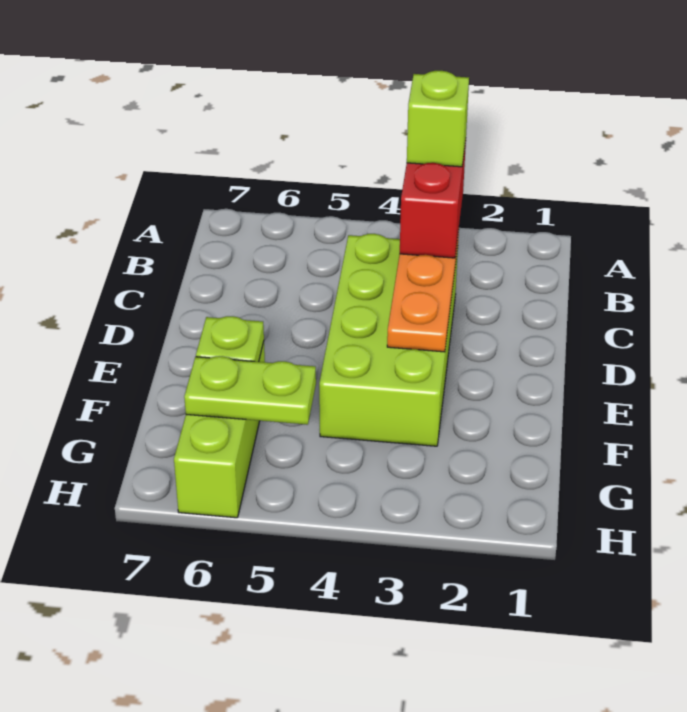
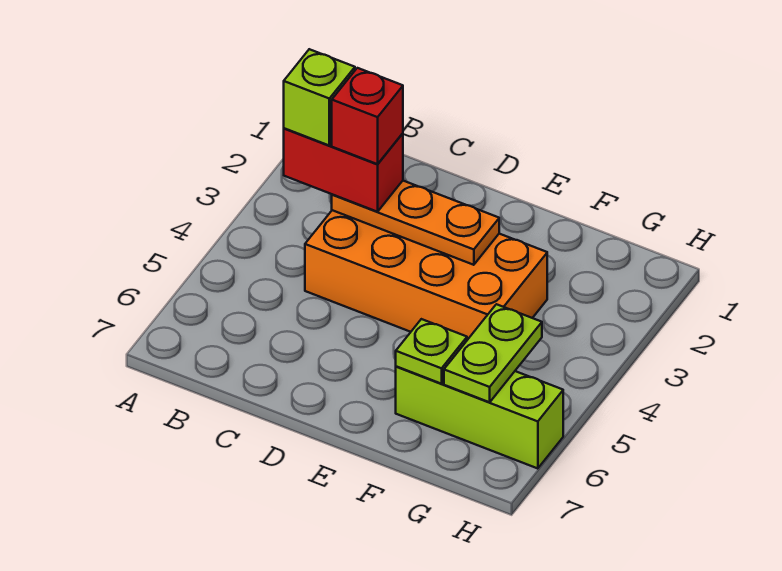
lime 2x4 brick [319,234,458,446] -> orange 2x4 brick [305,210,547,340]
none -> red 1x1 brick [332,68,403,164]

